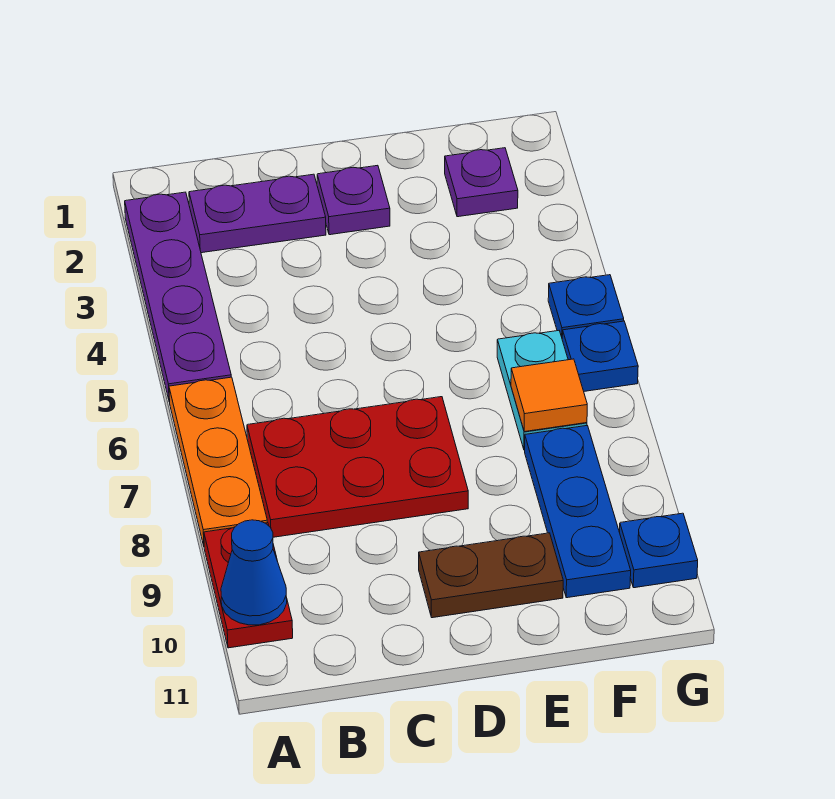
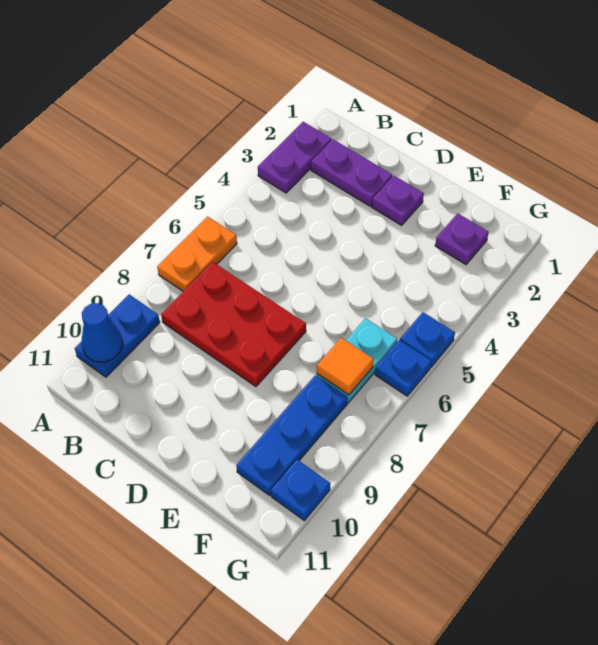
purple 1x4 plate [125,192,231,402] -> purple 1x2 plate [258,122,331,193]
orange 1x3 plate [169,377,267,546] -> orange 1x2 plate [157,217,237,291]
red 1x2 plate [204,523,293,648] -> blue 1x2 plate [75,294,160,377]
brown 1x2 plate [419,533,563,618] -> none

